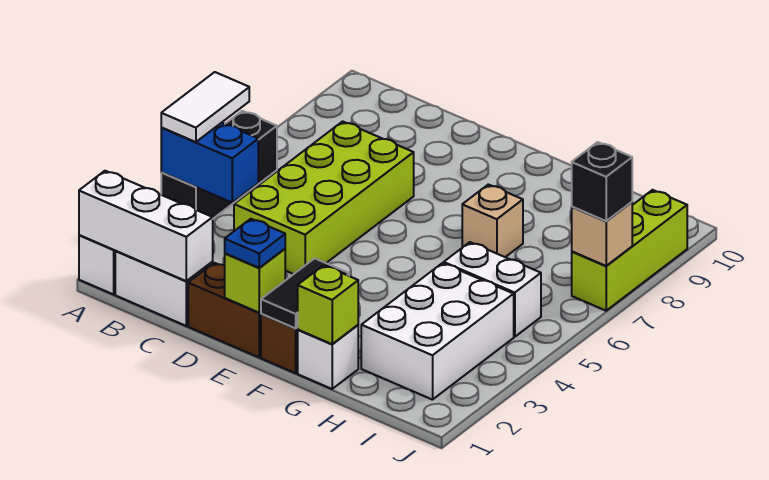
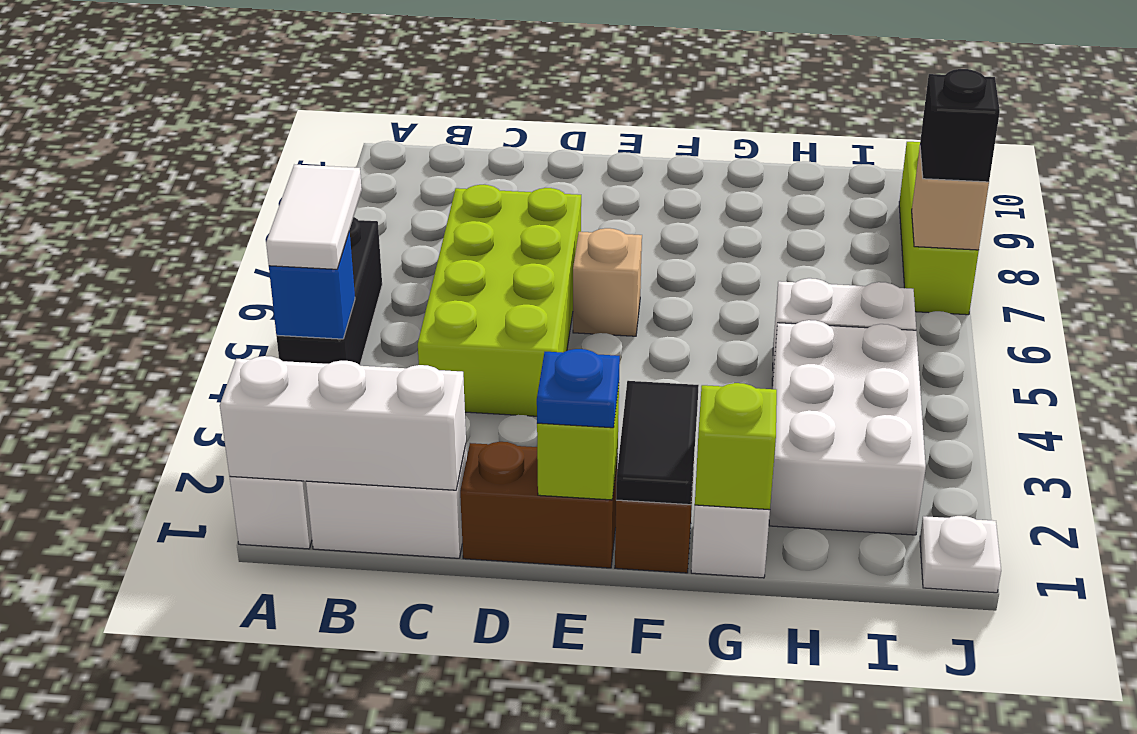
blue 1x2 brick [161,123,258,202] -> blue 1x1 brick [269,231,355,339]
tan 1x1 brick [462,184,523,257] -> tan 1x1 brick moved to [573,228,642,336]
none -> white 1x1 plate [920,516,1001,593]

